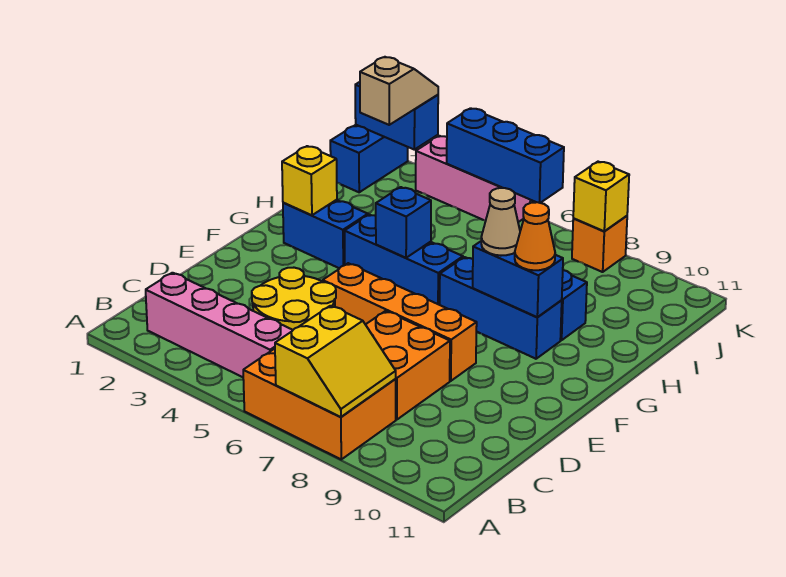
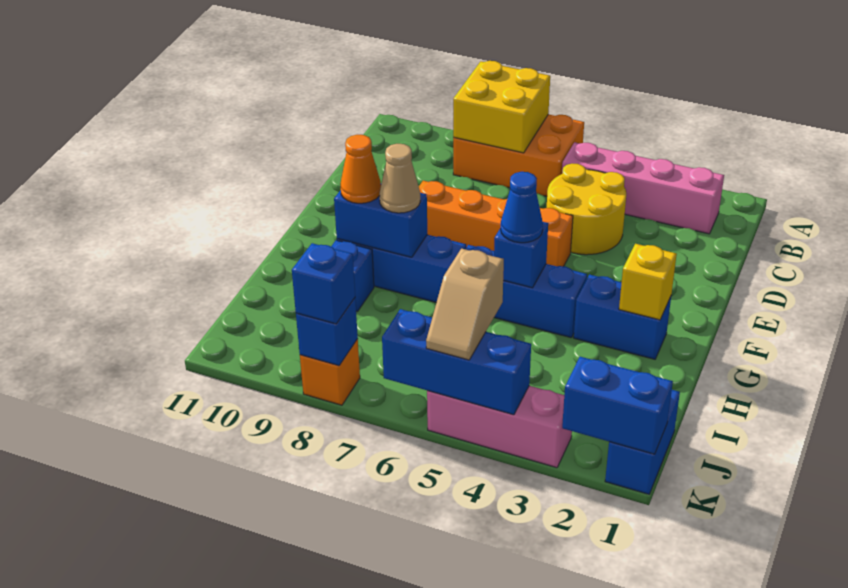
yellow 2x2 slope [275,306,396,417] -> yellow 2x2 brick [453,61,550,153]
orange 2x2 brick [366,311,450,420] -> none
none -> blue 1x1 cone [501,172,543,243]
tan 1x2 slope [360,57,438,125] -> tan 1x2 slope moved to [426,249,504,360]
yellow 1x1 brick [573,162,629,231] -> blue 1x1 brick [296,298,358,366]
none -> blue 1x1 brick [292,243,355,324]

